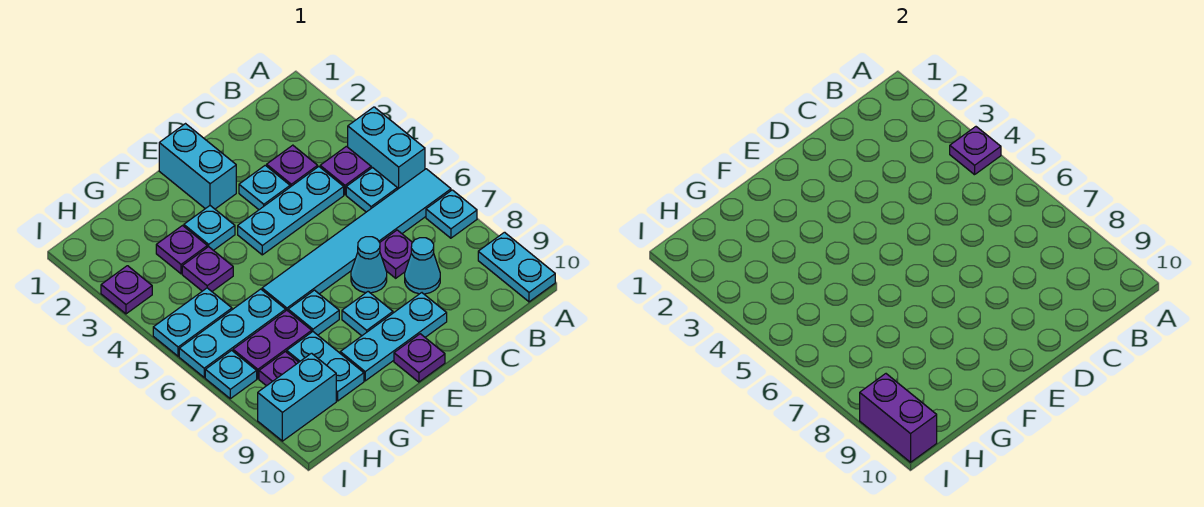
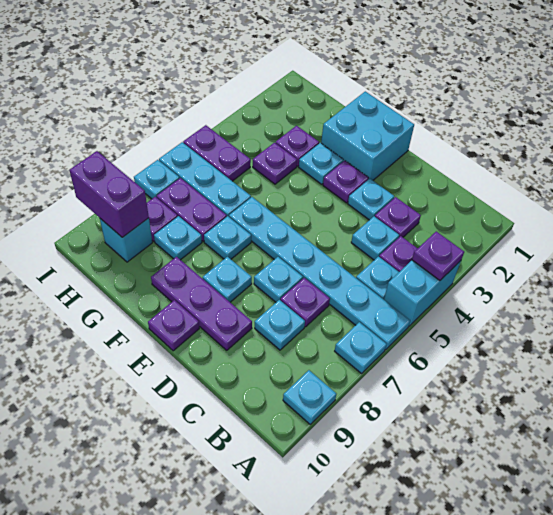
cyan 1x6 tile [262,169,451,311] -> cyan 1x6 plate [229,197,410,350]
cyan 1x2 plate [478,232,555,302] -> cyan 1x1 plate [283,370,336,424]
cyan 1x3 plate [238,167,344,255] -> cyan 1x1 plate [351,216,399,260]
cyan 1x1 cone [405,238,440,294] -> cyan 1x1 plate [255,300,305,350]
cyan 1x1 cone [351,237,387,293] -> cyan 1x1 plate [254,257,303,302]
cyan 1x3 plate [340,293,447,381] -> purple 1x3 plate [151,257,252,350]
cyan 1x2 brick [159,124,236,209] -> cyan 2x2 brick [321,91,414,180]
cyan 1x2 plate [287,332,364,401] -> cyan 1x1 plate [154,216,202,260]
cyan 1x2 plate [153,288,232,356] -> purple 1x2 plate [183,125,251,181]
cyan 1x2 brick [258,353,336,441] -> cyan 1x1 brick [100,218,152,262]
purple 1x1 plate [101,266,152,314] -> purple 1x1 plate moved to [323,160,369,203]
purple 1x2 brick [860,374,937,462] -> purple 1x2 brick turned to [69,151,149,237]

